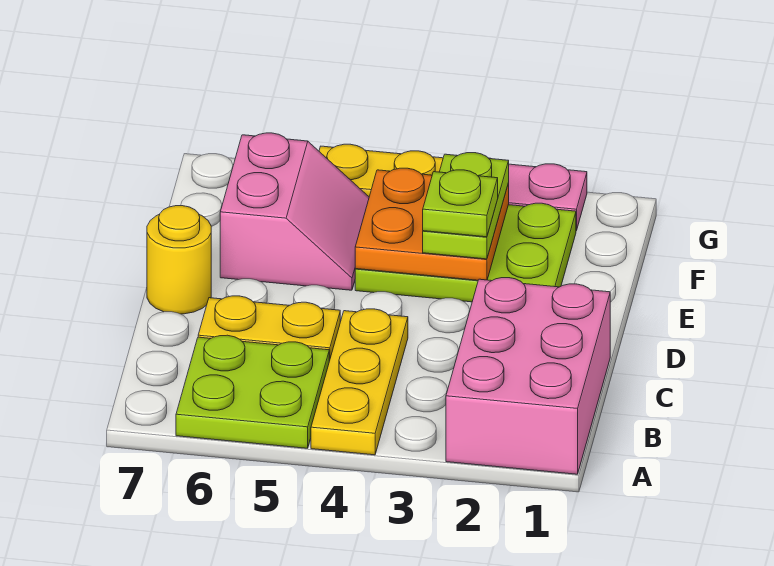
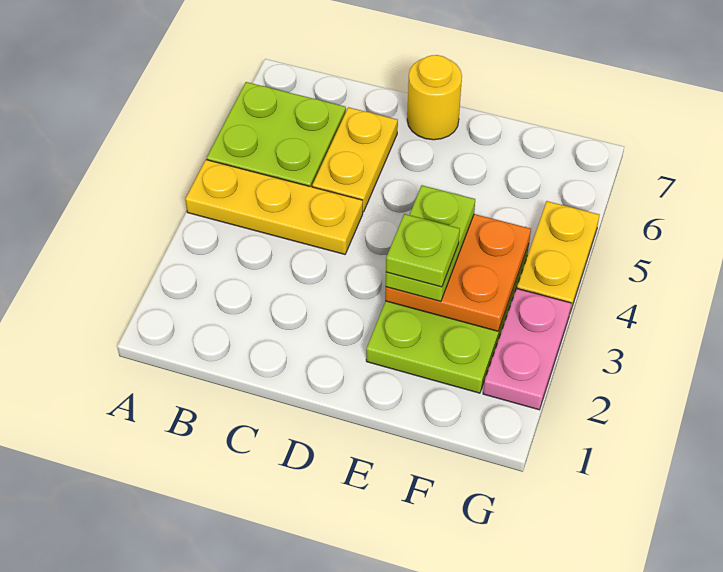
pink 2x3 brick [446,278,610,474] -> none
lime 1x2 plate [423,153,509,259] -> lime 1x2 plate turned to [386,185,475,301]
pink 2x2 slope [220,133,369,290] -> none

